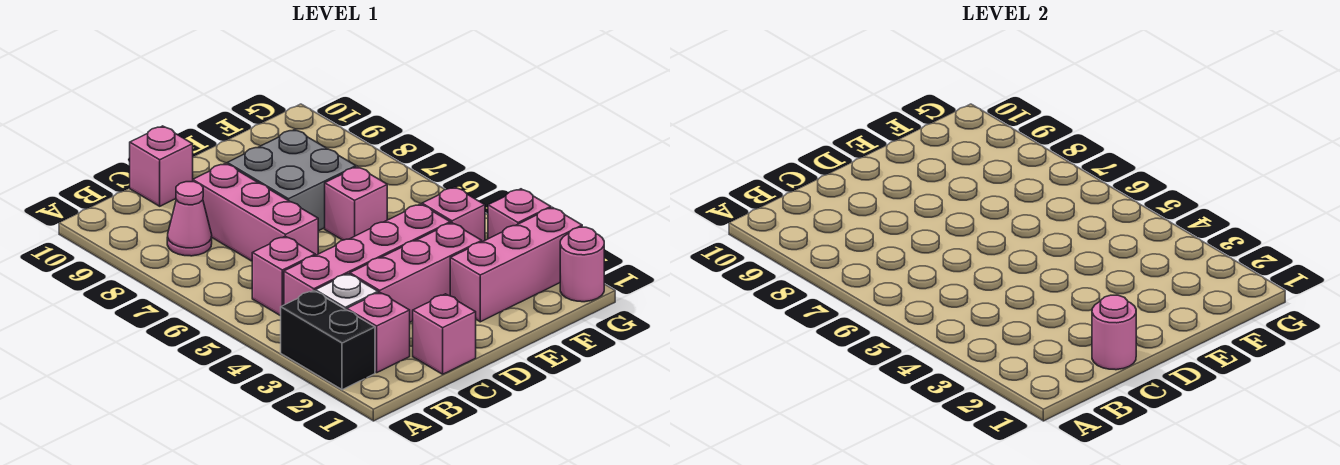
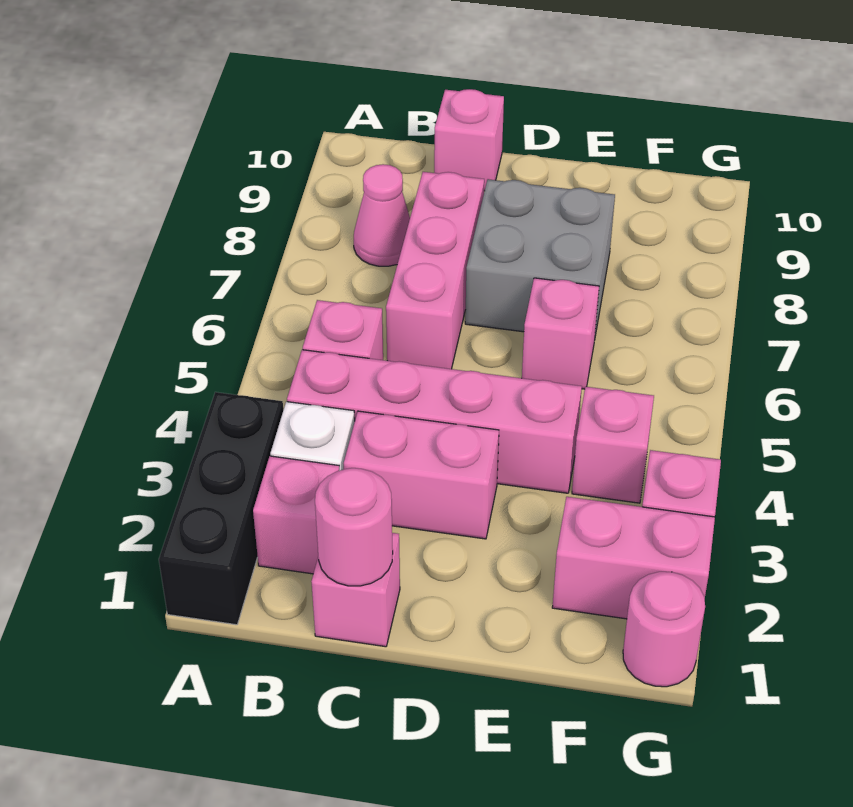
black 1x2 brick [281,291,375,390] -> black 1x3 brick [159,392,283,625]
pink 1x3 brick [350,223,482,322] -> pink 1x2 brick [344,411,499,539]
pink 1x3 brick [450,207,582,322] -> pink 1x2 brick [552,497,715,619]

